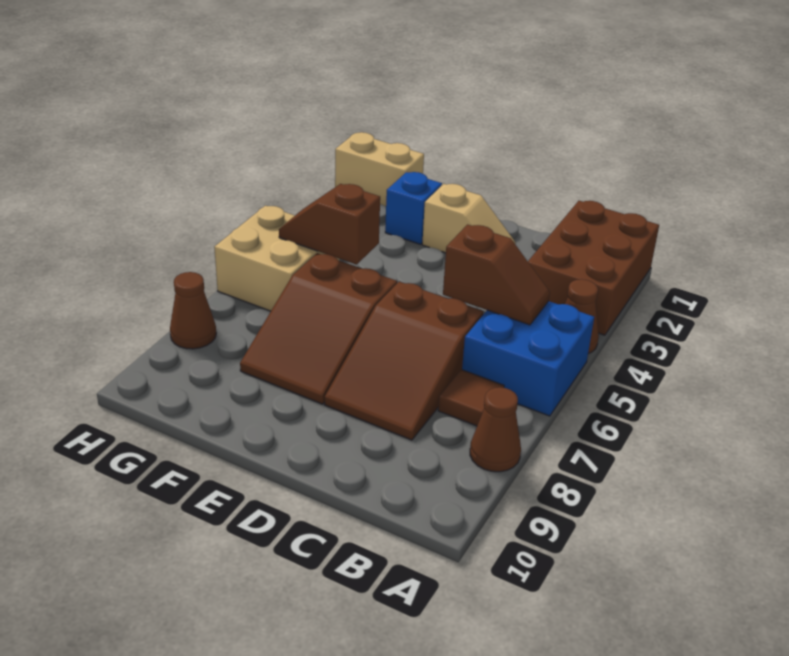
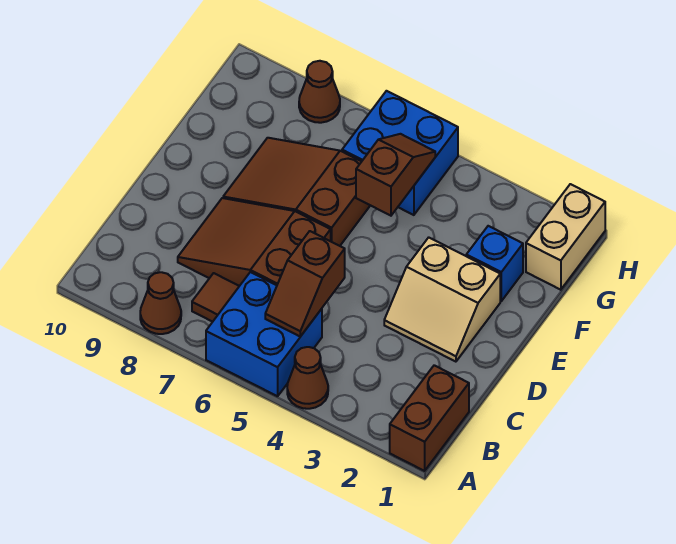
brown 2x3 brick [528,201,659,335] -> brown 1x2 brick [390,365,469,471]
tan 1x2 slope [422,184,516,253] -> tan 2x2 slope [384,237,500,362]
tan 2x2 brick [214,206,339,311] -> blue 2x2 brick [342,91,458,215]

